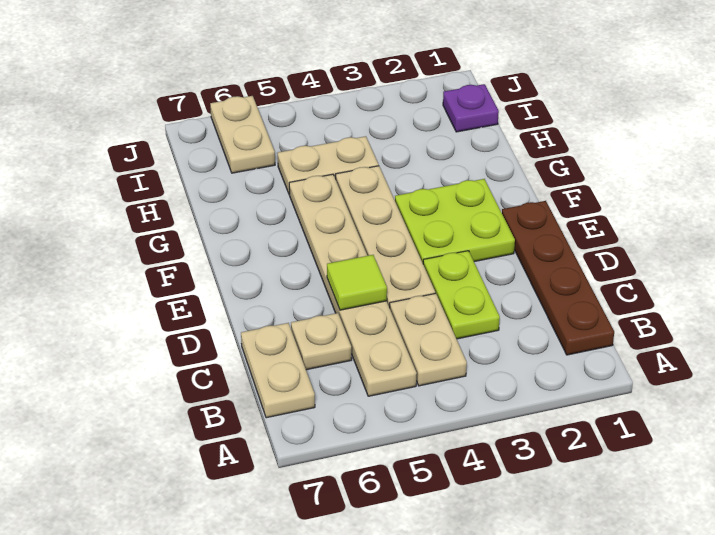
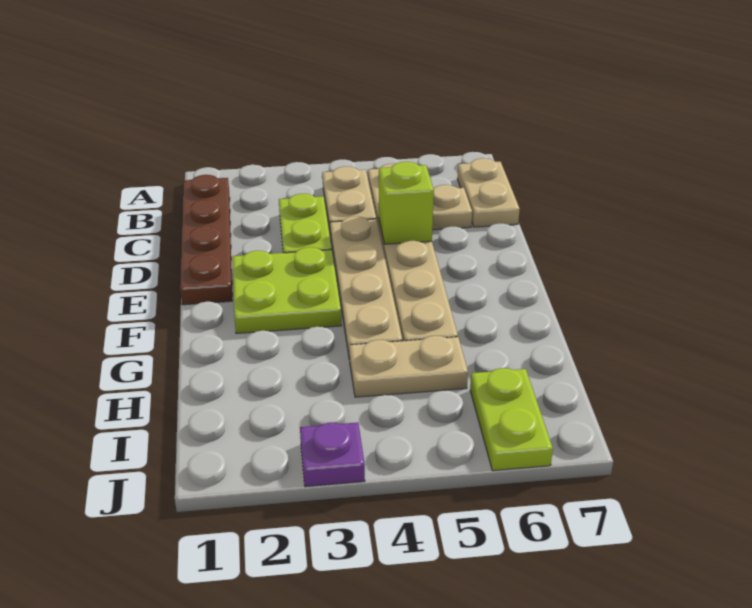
lime 1x1 tile [327,255,387,310] -> lime 1x1 brick [379,162,434,244]
purple 1x1 plate [443,84,499,132] -> purple 1x1 plate moved to [300,423,365,487]
tan 1x2 plate [210,96,275,173] -> lime 1x2 plate [470,368,553,471]

